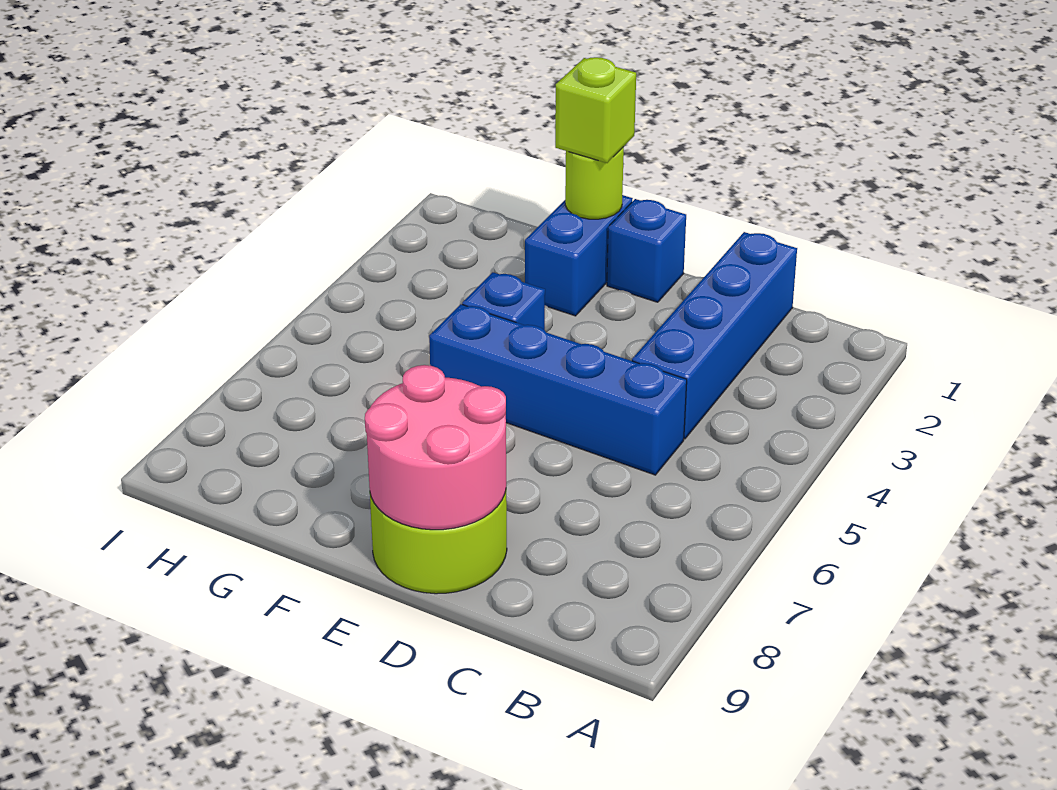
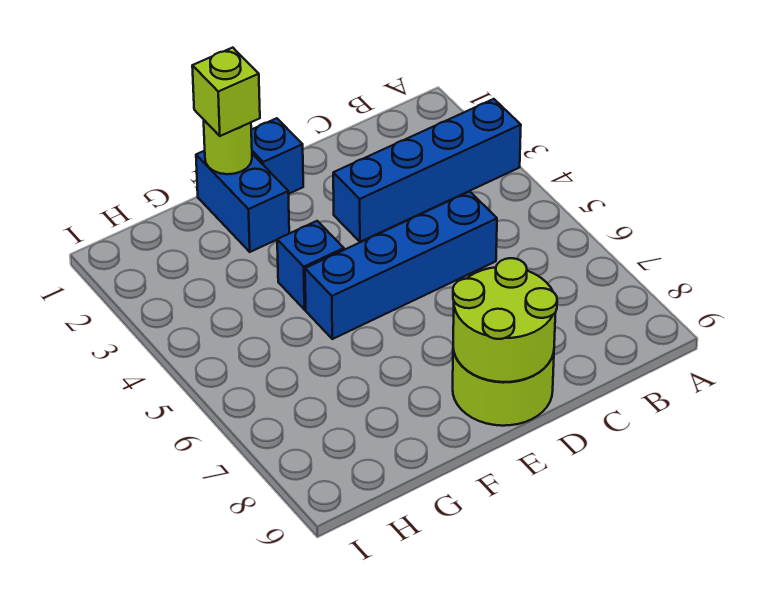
blue 1x4 brick [632,232,797,439] -> blue 1x4 brick turned to [333,99,521,242]
pink 2x2 round brick [365,365,506,530] -> lime 2x2 round brick [453,258,557,382]

